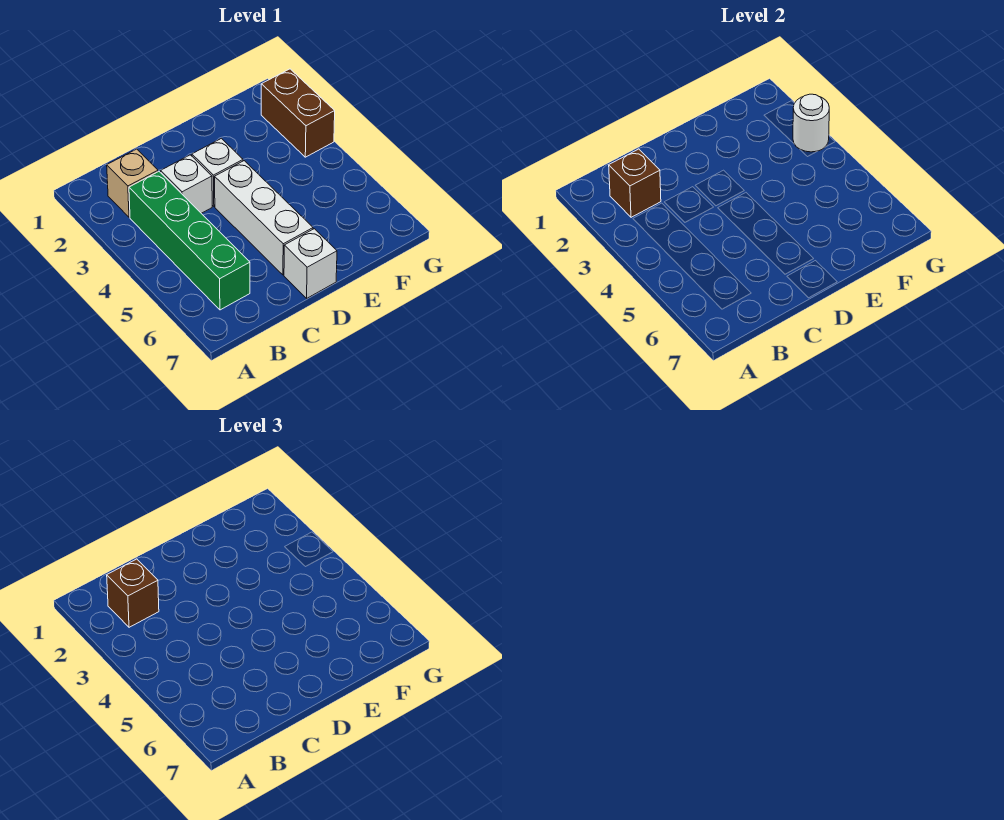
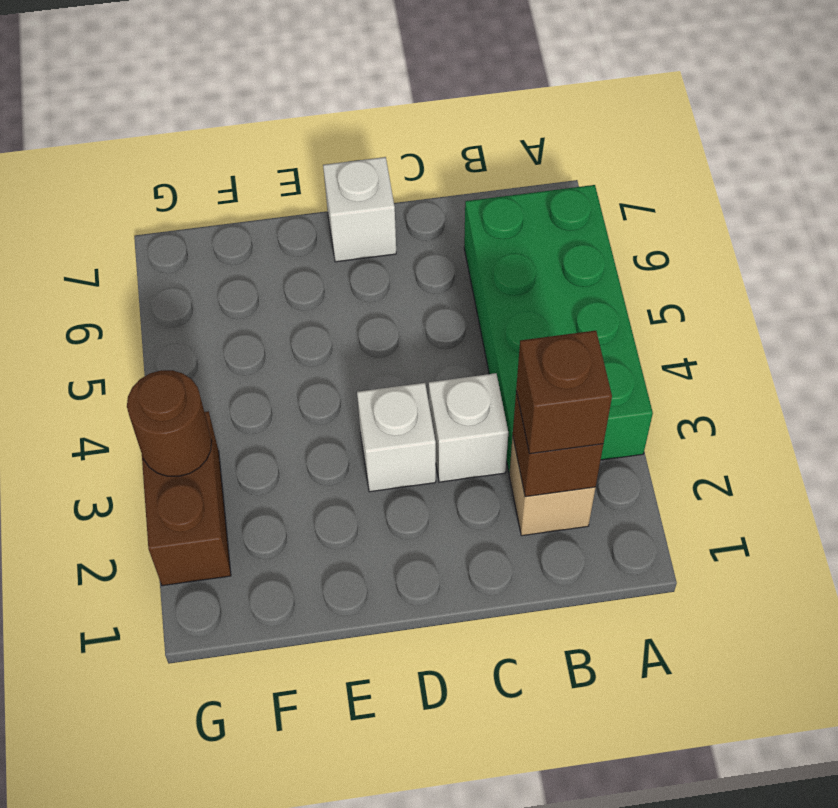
green 1x4 brick [129,172,250,310] -> green 2x4 brick [464,185,653,473]
white 1x3 brick [215,161,313,275] -> none
white 1x1 round brick [793,94,829,152] -> brown 1x1 round brick [127,370,212,476]

